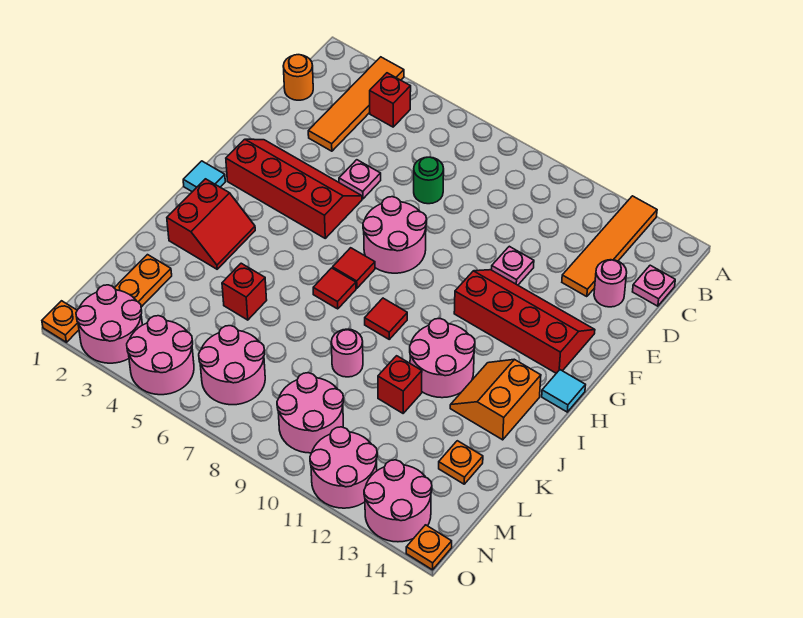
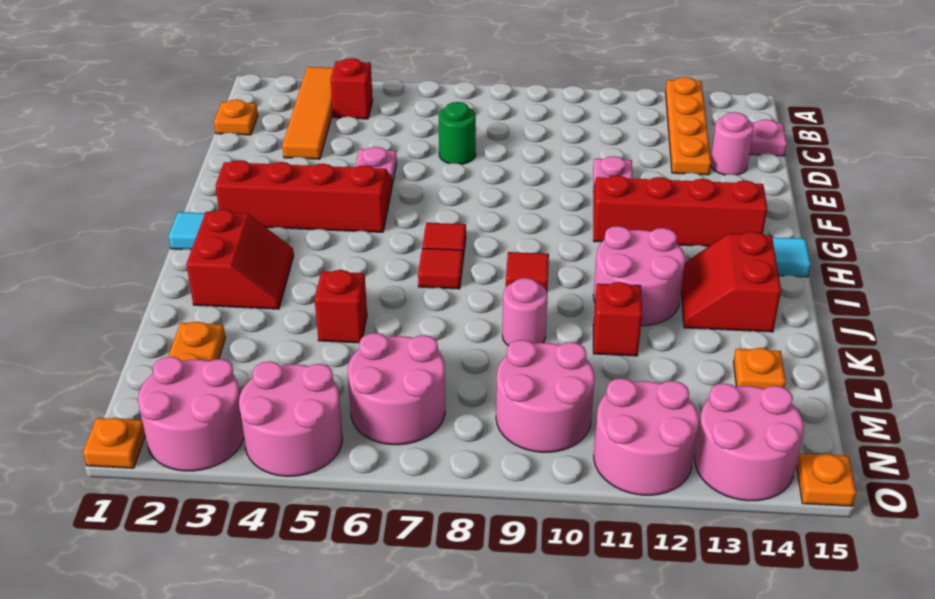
orange 1x4 tile [562,196,657,297] -> orange 1x4 plate [666,77,711,175]
orange 1x1 round brick [283,55,313,100] -> orange 1x1 plate [214,99,258,135]
pink 2x2 round brick [363,197,427,273] -> none
orange 2x2 slope [450,359,541,440] -> red 2x2 slope [681,232,781,332]

